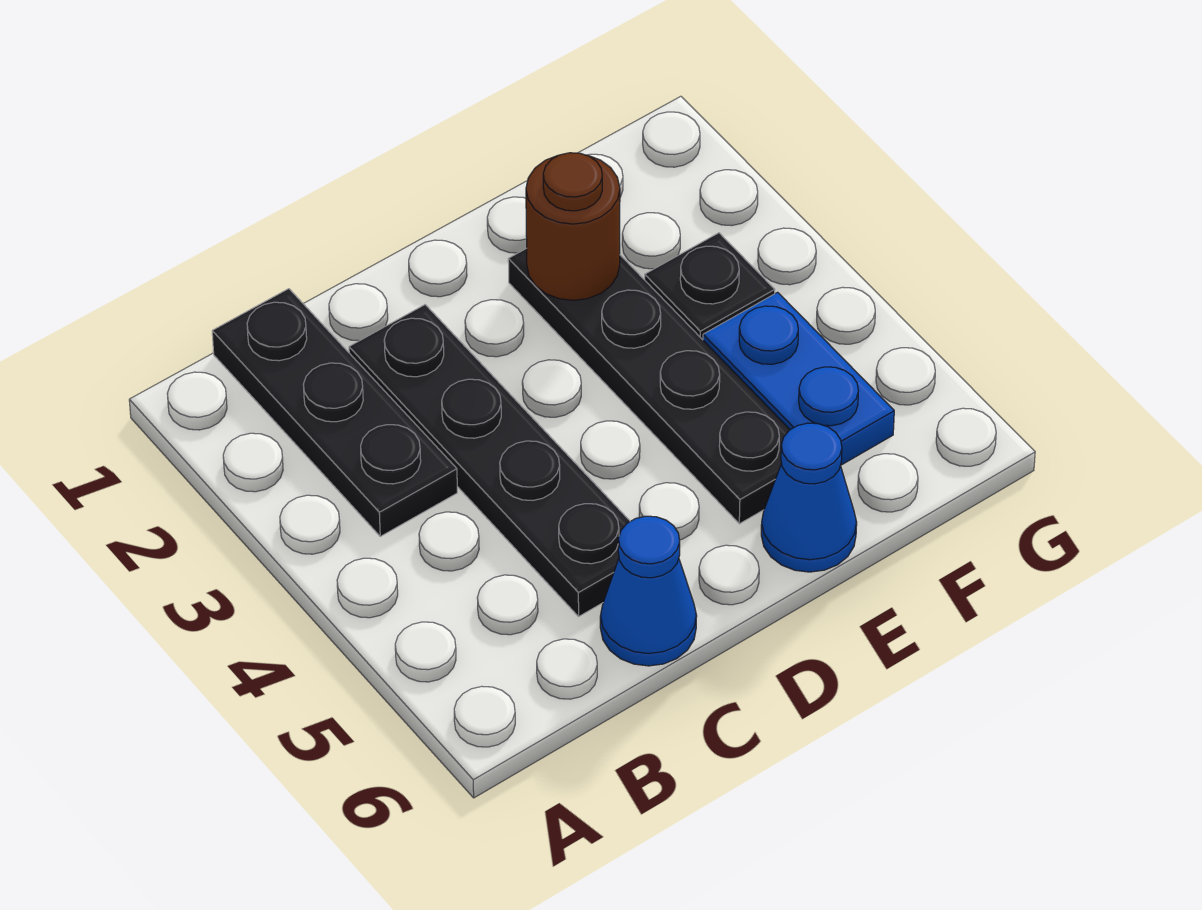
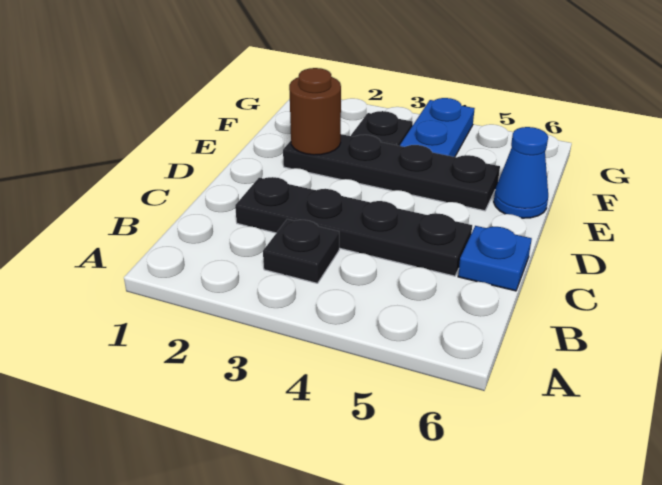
black 1x3 plate [212,289,457,536] -> black 1x1 plate [263,219,339,283]
blue 1x1 cone [600,516,697,666] -> blue 1x1 plate [458,226,532,291]
blue 1x2 plate [703,292,894,465] -> blue 1x2 plate turned to [400,98,475,157]

